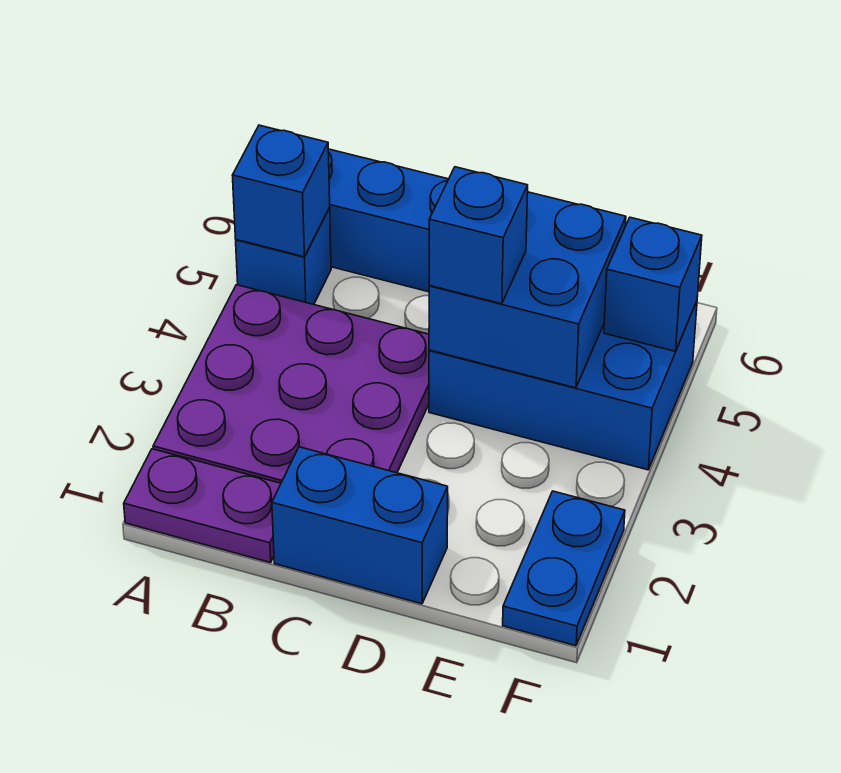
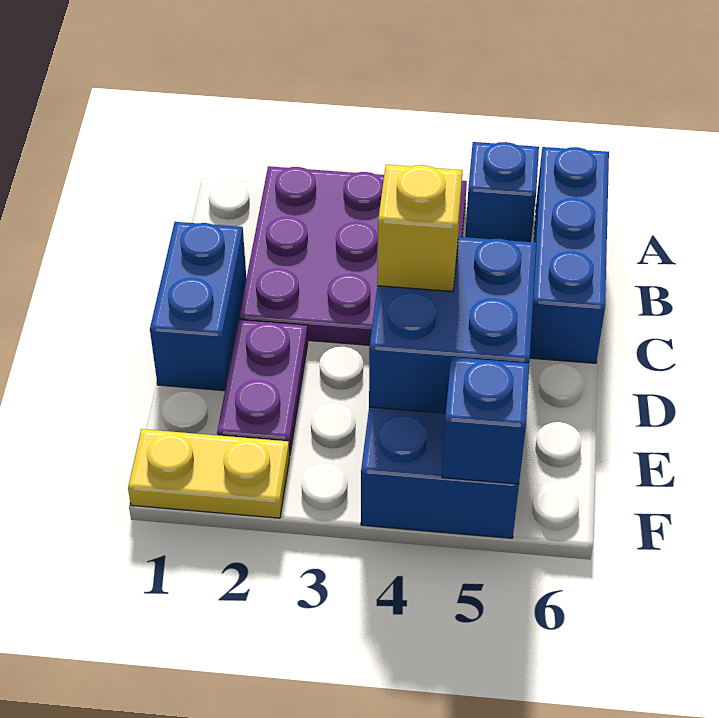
purple 1x2 plate [124,449,281,562] -> purple 1x2 plate moved to [217,320,308,456]
blue 1x1 brick [232,125,330,257] -> none
blue 1x1 brick [429,167,528,304] -> yellow 1x1 brick [377,165,463,292]
blue 1x2 plate [503,491,625,646] -> yellow 1x2 plate [128,429,289,518]

